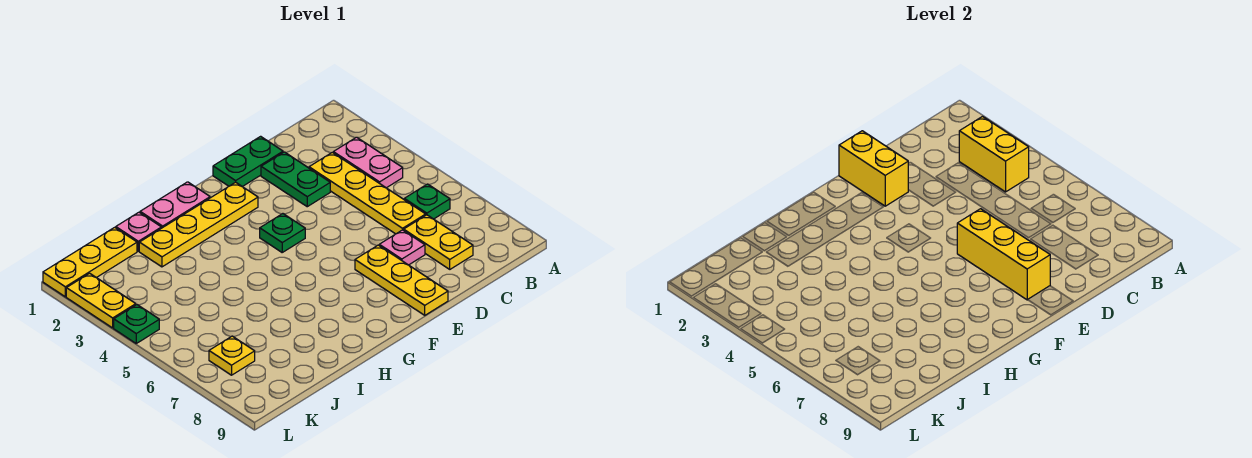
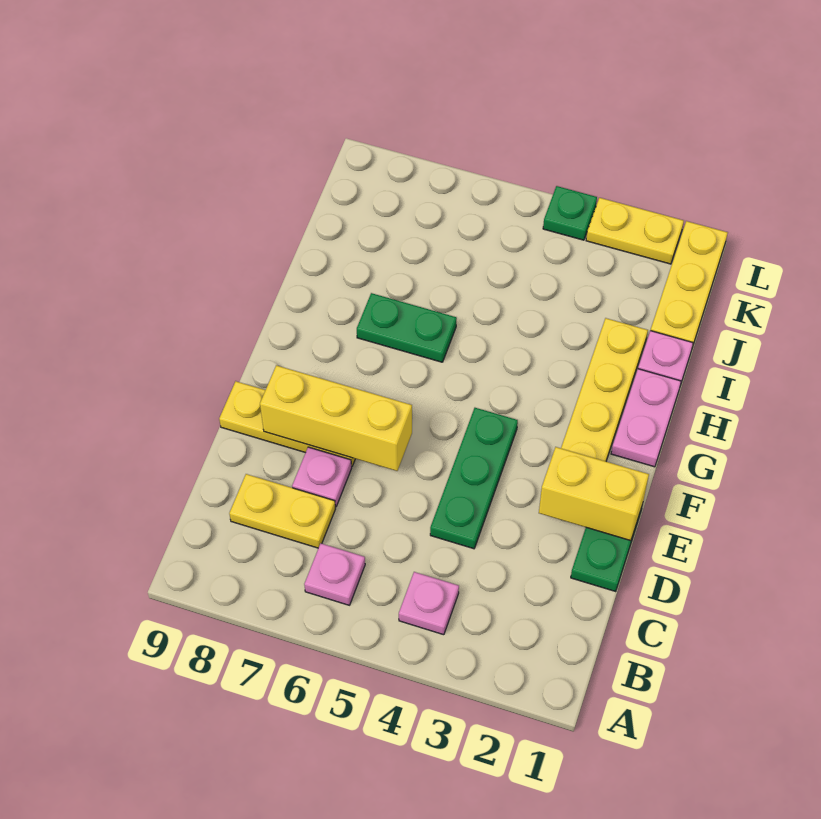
pink 1x2 plate [333,137,403,188] -> pink 1x1 plate [399,572,459,635]
yellow 1x2 brick [959,117,1029,192] -> none
green 1x1 plate [404,184,450,219] -> pink 1x1 plate [304,544,365,605]
yellow 1x4 plate [309,152,426,234] -> none
green 1x2 plate [261,152,330,207] -> green 1x2 plate moved to [357,293,457,362]
green 1x1 plate [260,214,305,252] -> green 1x3 plate [430,408,518,549]
yellow 1x1 plate [209,336,255,375] -> none

